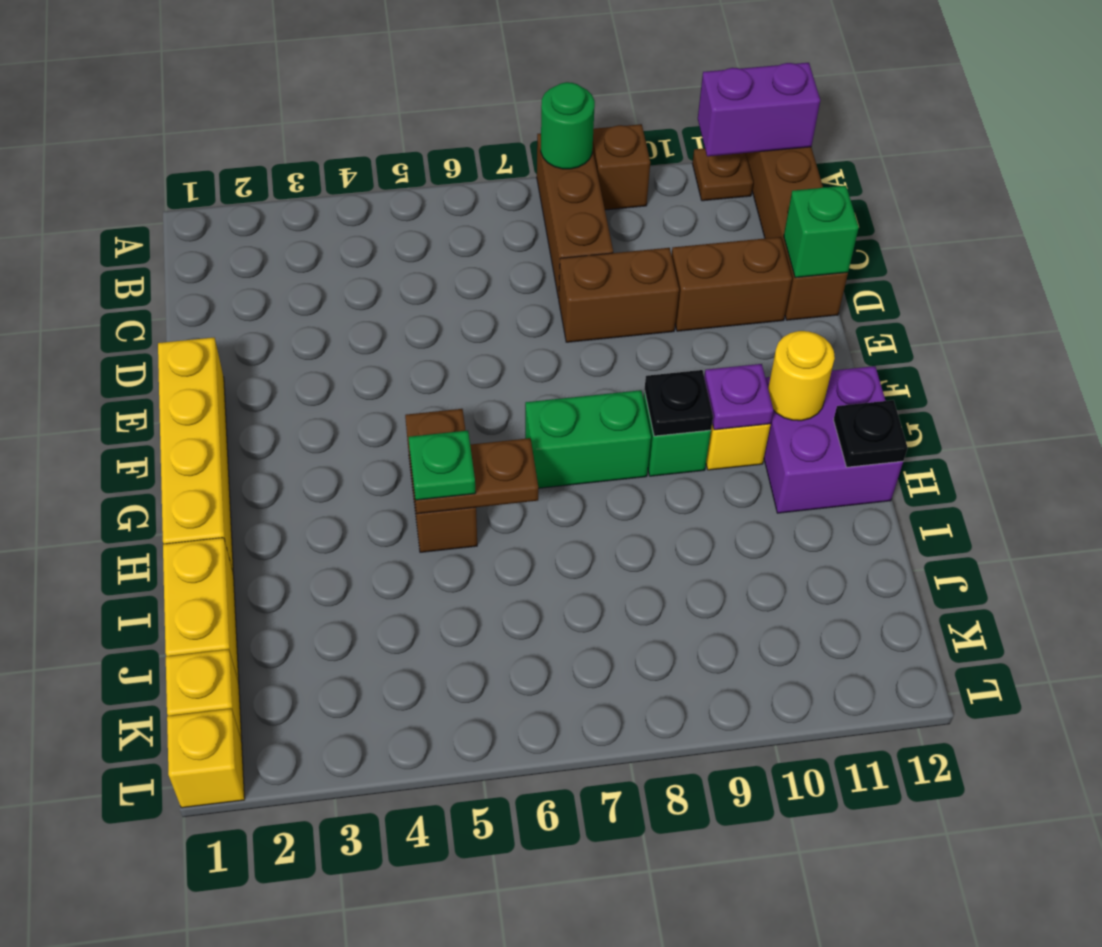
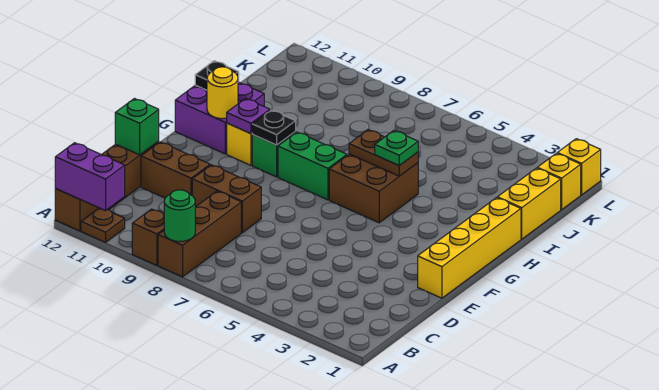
brown 1x2 brick [405,409,477,552] -> brown 2x2 brick [329,154,418,223]

